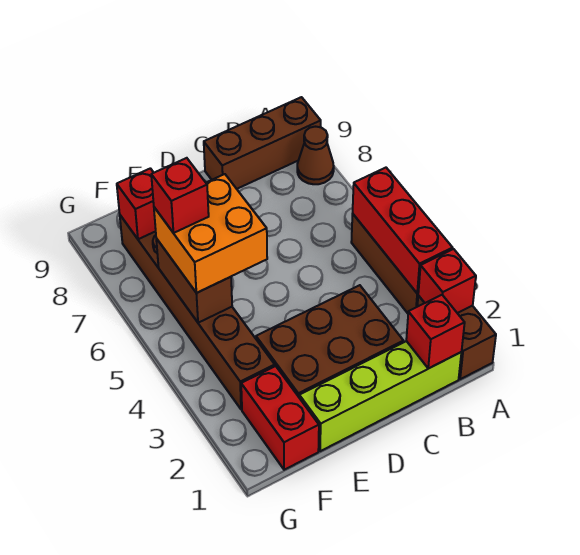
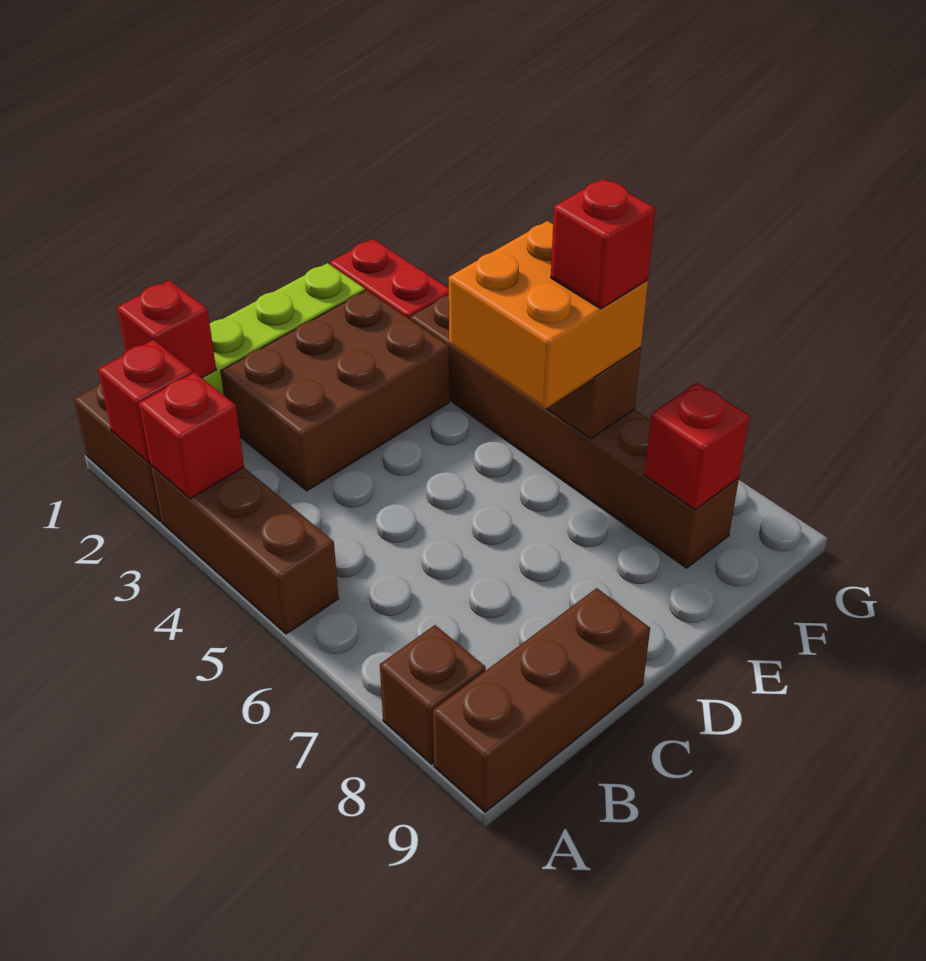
red 1x3 brick [353,168,453,293] -> red 1x1 brick [139,372,244,499]
brown 1x1 cone [297,127,334,184] -> brown 1x1 brick [380,625,486,764]

